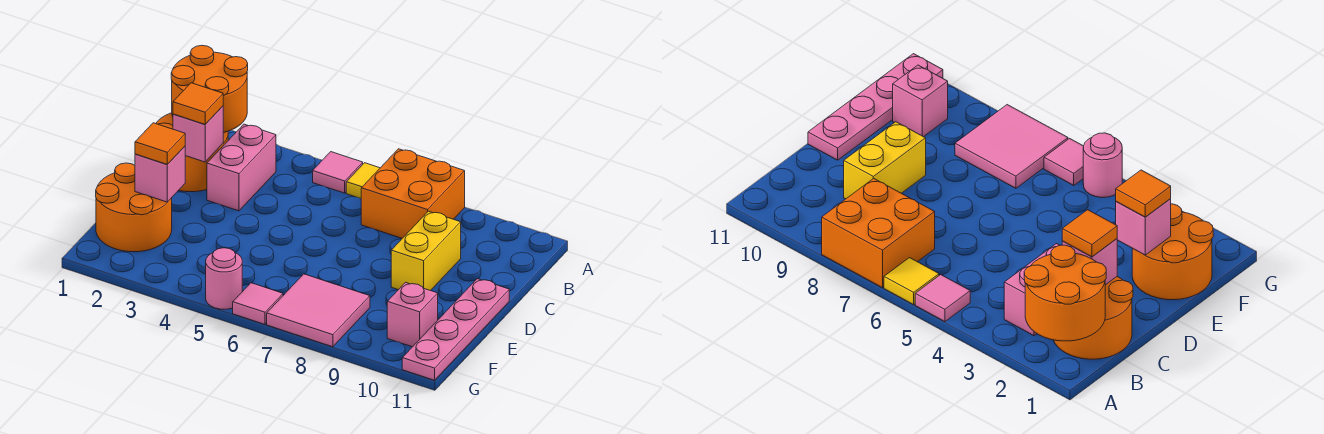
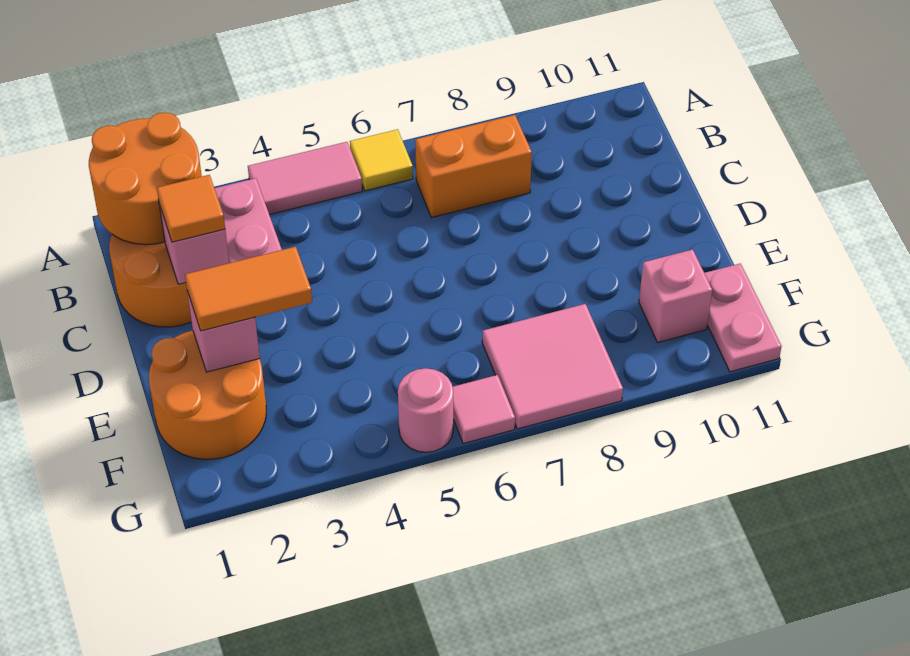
pink 1x1 tile [313,152,363,193] -> pink 1x2 tile [248,142,362,215]
orange 2x2 brick [361,149,465,238] -> orange 1x2 brick [415,115,532,218]
yellow 1x2 brick [391,211,461,291] -> none
pink 1x4 plate [402,279,509,380] -> pink 1x2 plate [705,263,782,372]
orange 1x1 tile [135,123,185,164] -> orange 1x2 tile [185,247,312,331]

